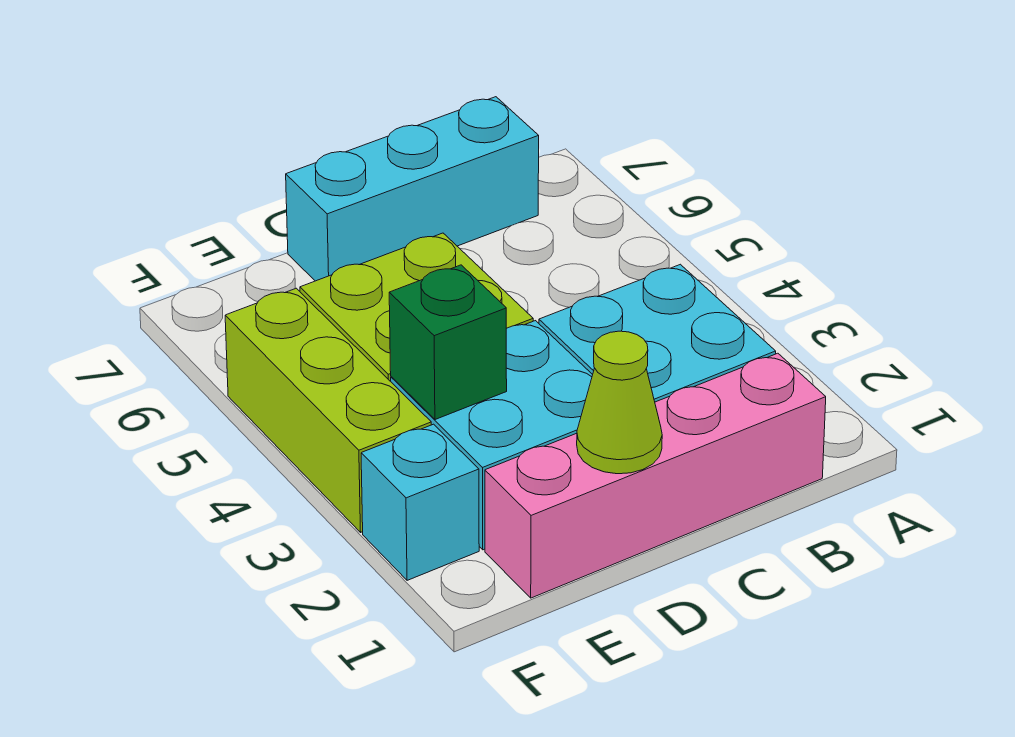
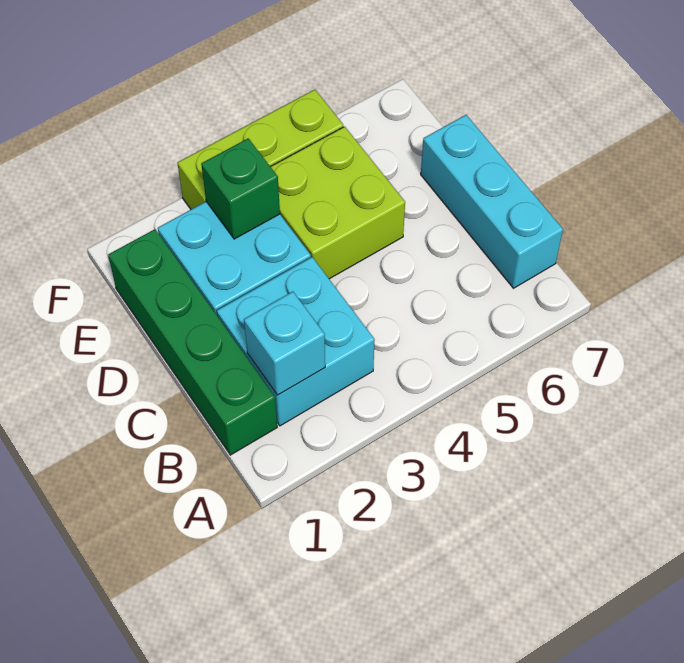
pink 1x4 brick [485,353,826,598] -> green 1x4 brick [108,229,277,455]
lime 1x1 cone [577,331,662,474] -> none
cyan 1x1 brick [361,424,479,580] -> cyan 1x1 brick moved to [244,292,325,395]

